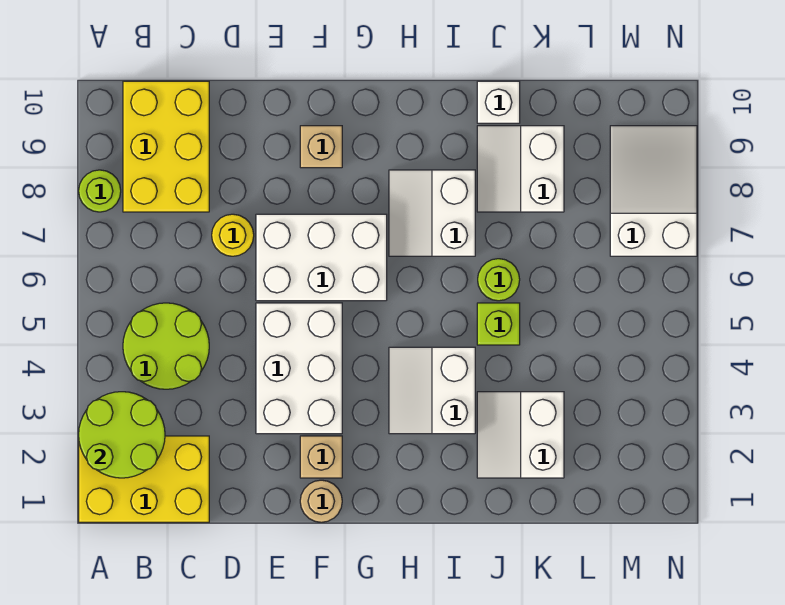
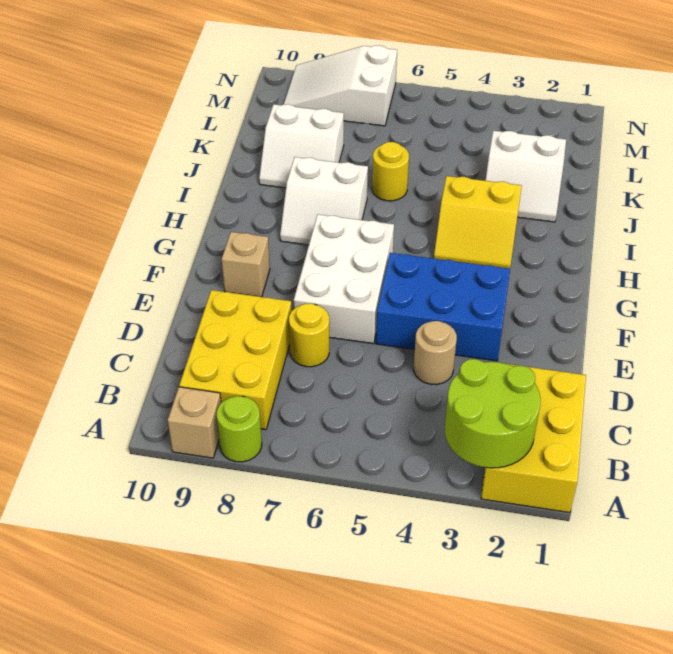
lime 2x2 round brick [123,303,209,389] -> none
yellow 2x3 brick [123,81,209,212] -> yellow 2x3 brick turned to [179,290,292,430]
white 2x3 brick [256,303,342,434] -> blue 2x3 brick [376,253,510,361]
tan 1x1 round brick [300,480,342,522] -> tan 1x1 round brick moved to [414,321,457,385]
tan 1x1 brick [300,436,342,478] -> tan 1x1 brick moved to [168,387,221,458]
white 2x2 slope [389,347,475,434] -> yellow 2x2 slope [434,176,522,268]
lime 1x1 brick [477,303,520,345] -> none
lime 1x1 round brick [478,259,520,301] -> yellow 1x1 round brick [372,142,409,201]
white 1x1 brick [477,81,520,123] -> none

